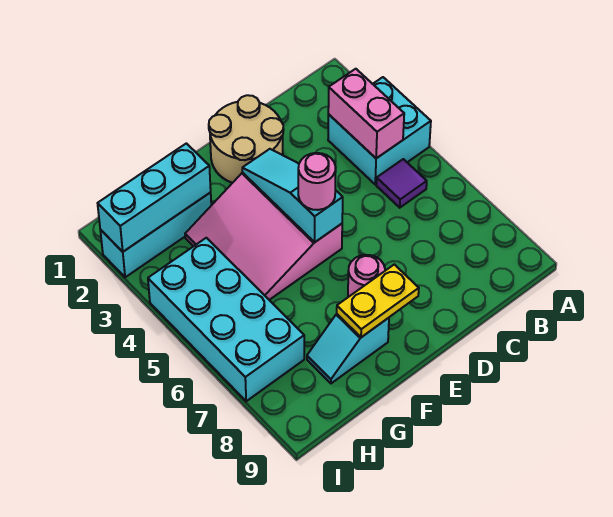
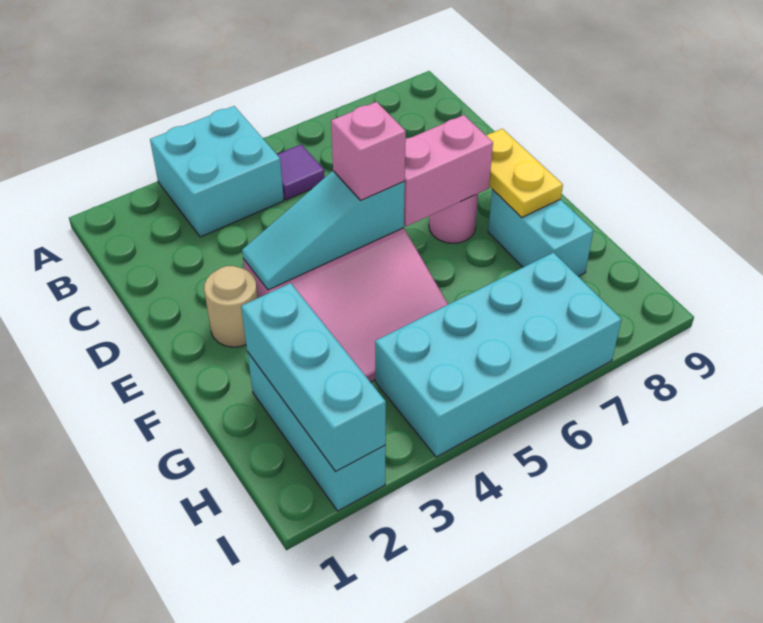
pink 1x2 brick [328,69,404,158] -> pink 1x2 brick moved to [404,115,493,226]
tan 2x2 round brick [209,95,284,183] -> tan 1x1 round brick [204,266,258,347]
pink 1x1 round brick [298,153,336,210] -> pink 1x1 brick [331,102,406,200]
cyan 1x2 slope [307,314,389,383] -> cyan 1x2 brick [488,190,593,276]

